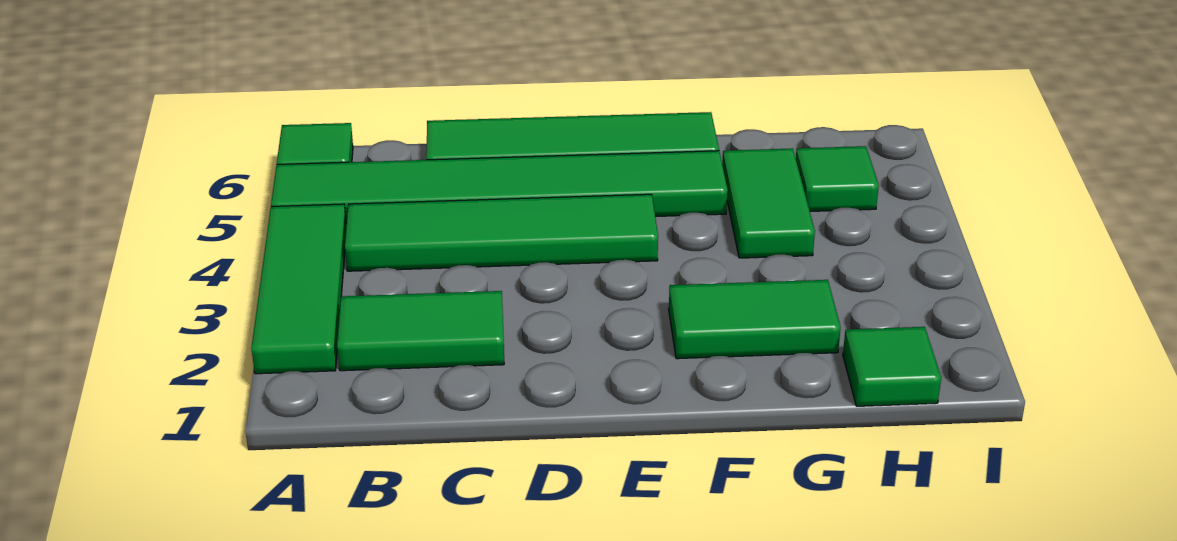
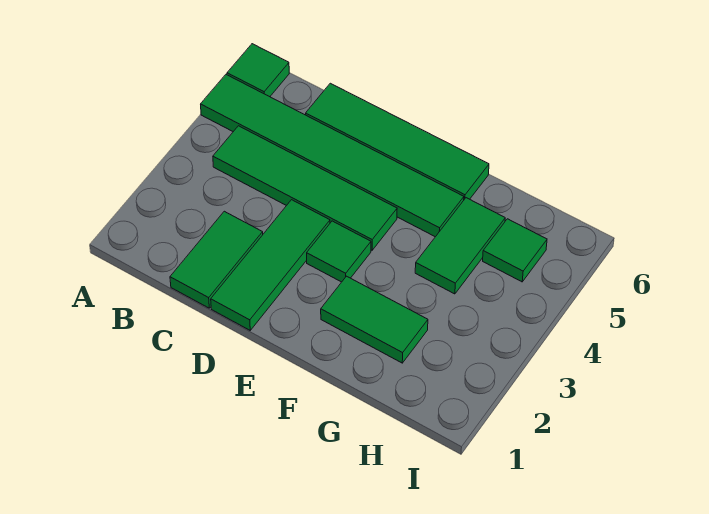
green 1x3 tile [251,204,346,374] -> green 1x3 tile moved to [211,200,330,330]
green 1x2 tile [337,291,504,371] -> green 1x2 tile turned to [170,211,263,308]
green 1x1 tile [843,327,941,406] -> green 1x1 tile moved to [307,221,371,282]

